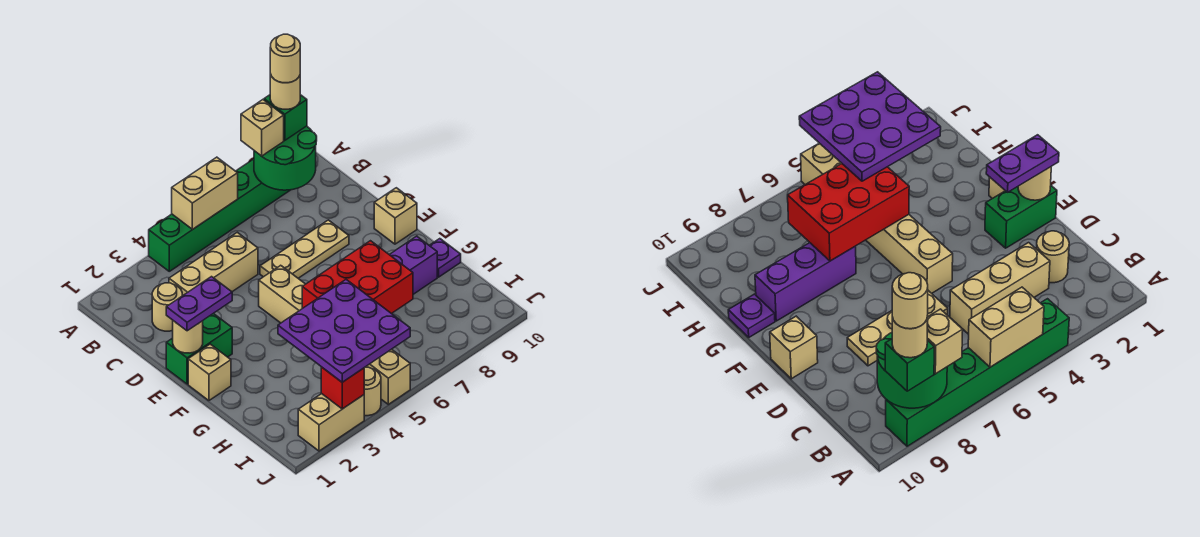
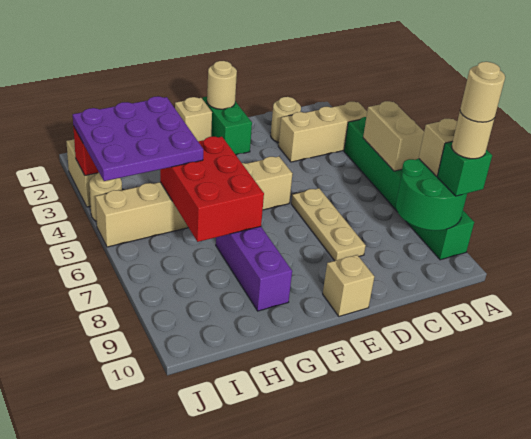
tan 1x3 brick [169,232,258,296] -> tan 1x3 brick turned to [279,102,367,162]
purple 1x2 plate [166,277,232,331] -> none
purple 1x1 plate [429,239,461,277] -> none

